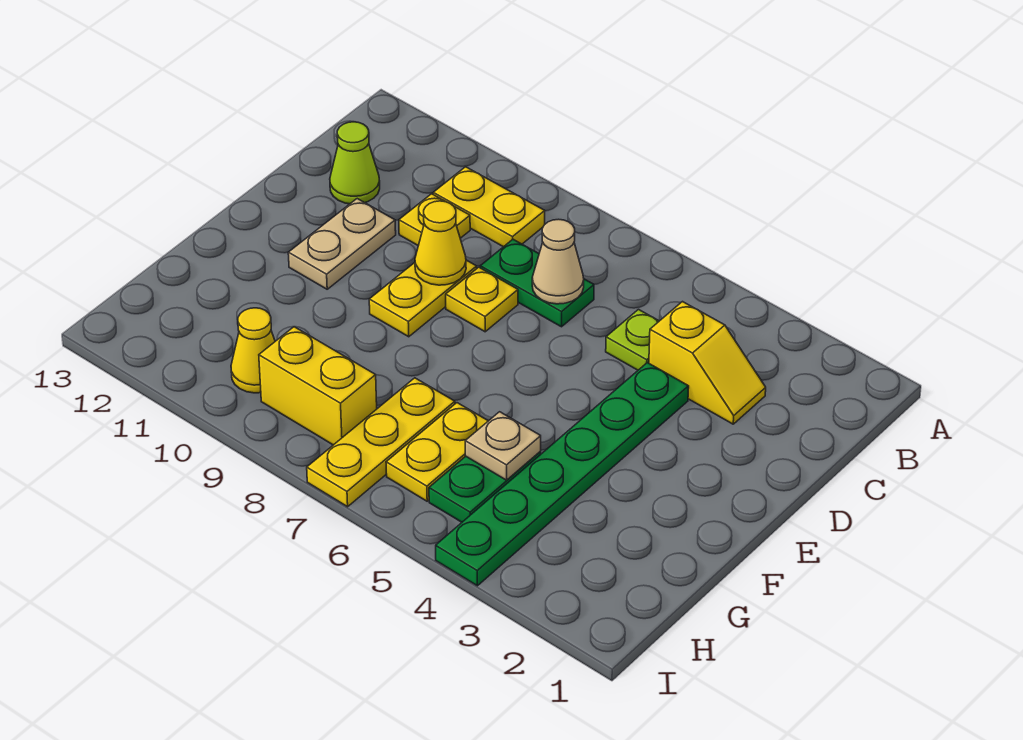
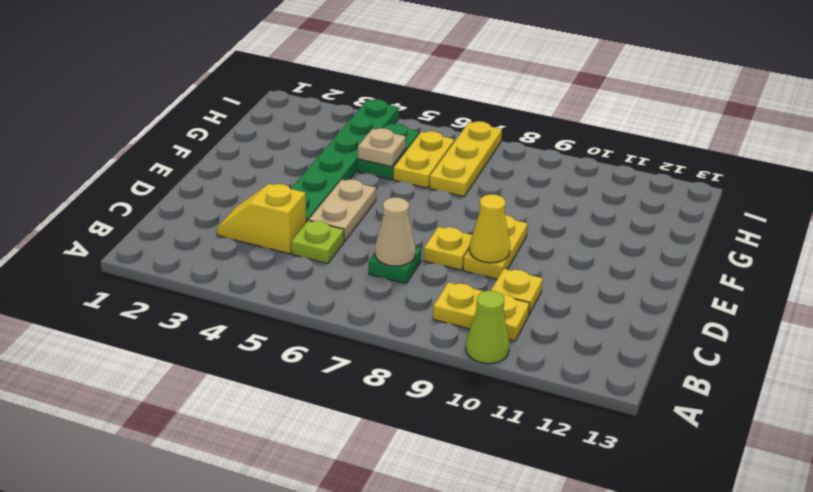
green 1x2 plate [480,239,594,327] -> green 1x1 plate [369,247,421,284]
lime 1x1 cone [330,122,380,204] -> lime 1x1 cone moved to [466,291,510,364]
tan 1x2 plate [288,199,396,289] -> tan 1x2 plate moved to [309,179,376,241]
yellow 1x2 brick [259,327,377,445] -> none
yellow 1x1 cone [231,308,275,393] -> none

